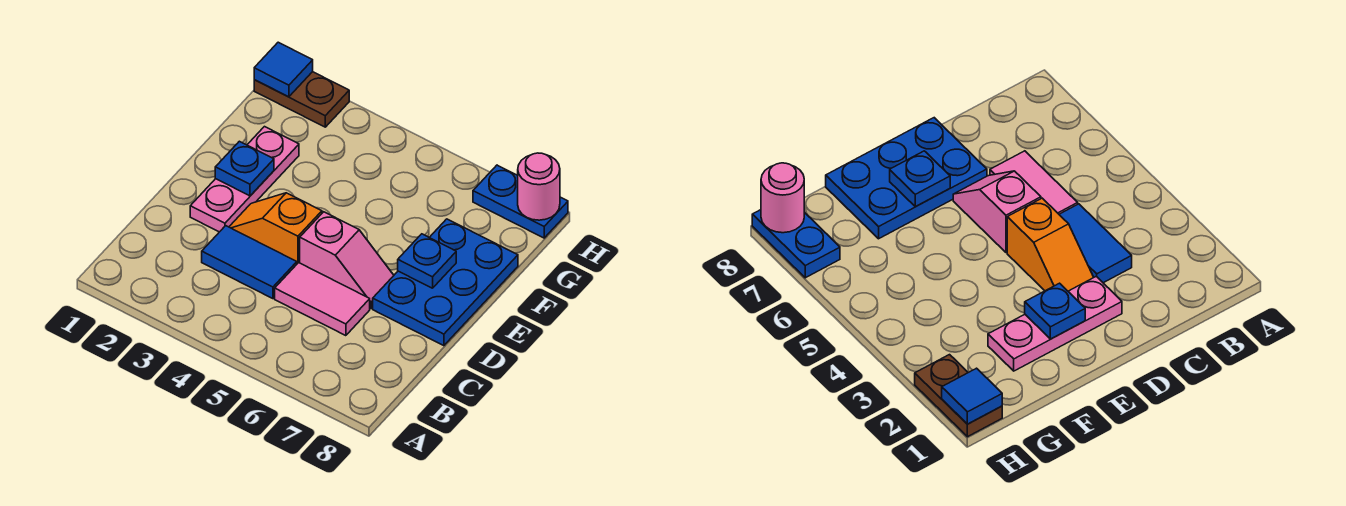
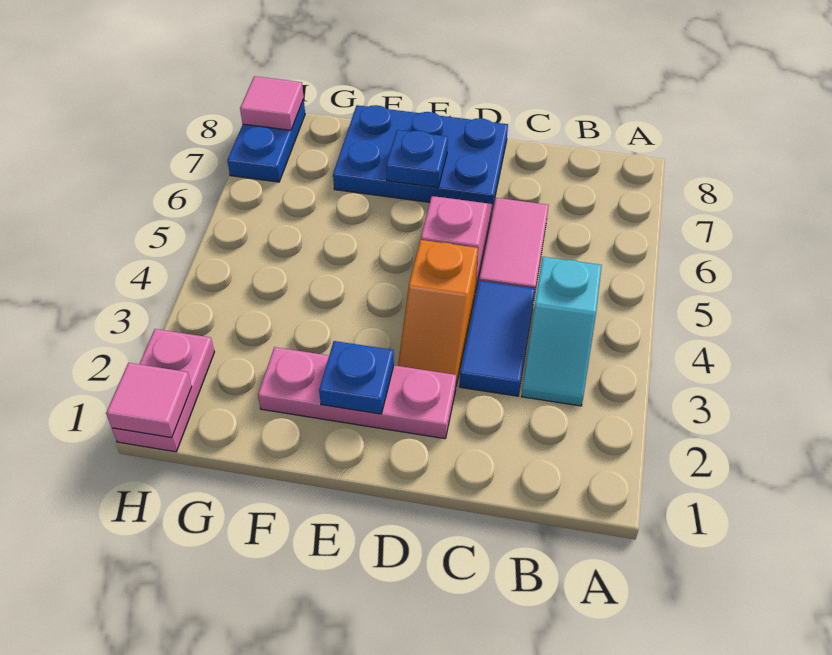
none -> cyan 1x2 slope [522,257,602,406]
brown 1x2 plate [254,72,349,127] -> pink 1x2 plate [112,329,214,452]
blue 1x1 tile [254,42,313,97] -> pink 1x1 tile [106,363,192,438]
pink 1x1 round brick [518,153,560,220] -> pink 1x1 tile [240,76,304,130]

